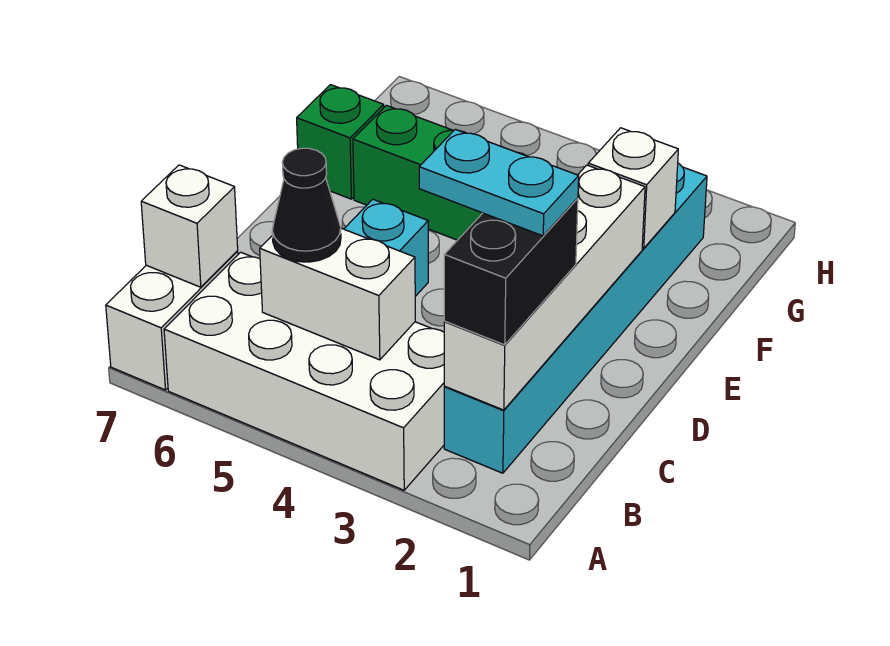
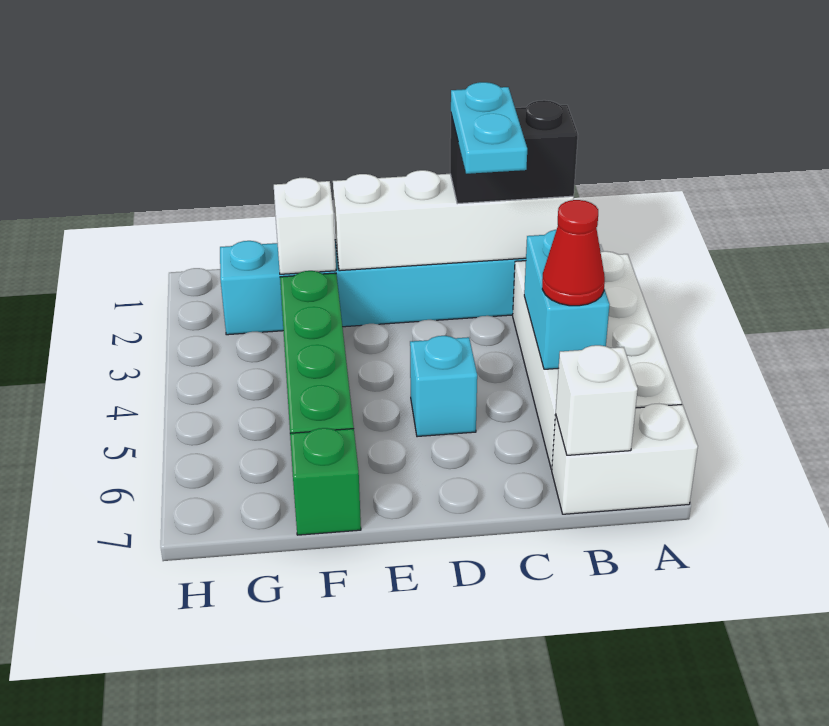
white 1x2 brick [260,228,415,360] -> cyan 1x2 brick [524,230,610,369]
black 1x1 cone [272,148,341,262] -> red 1x1 cone [542,200,605,306]

